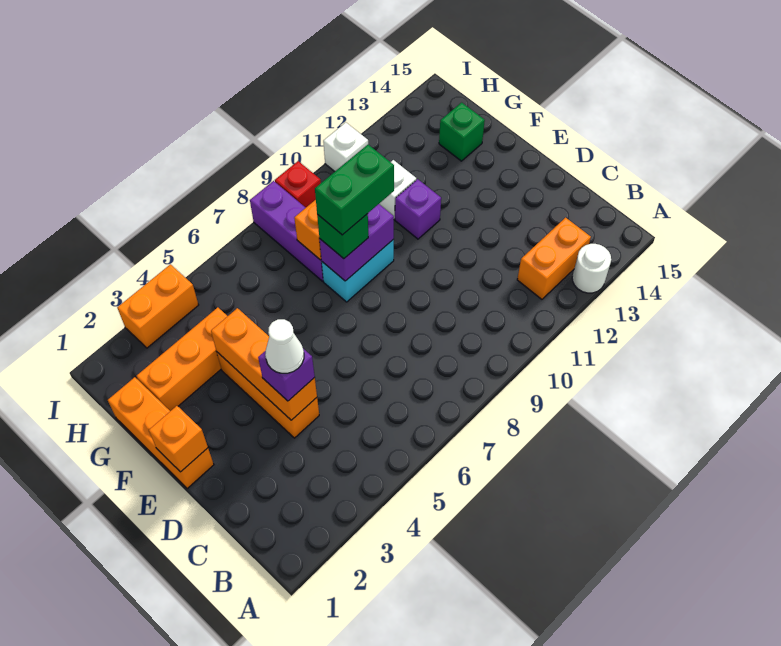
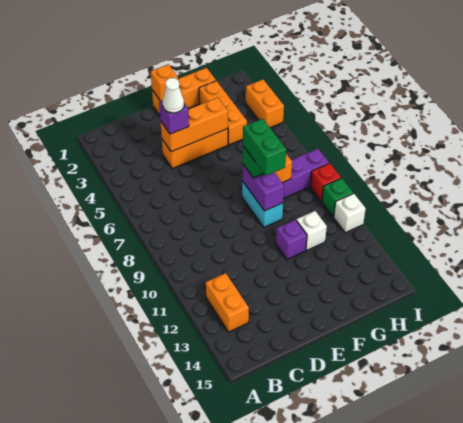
white 1x1 round brick [572,244,611,293] -> none
green 1x1 brick [439,103,485,161] -> green 1x1 brick moved to [322,178,353,217]

